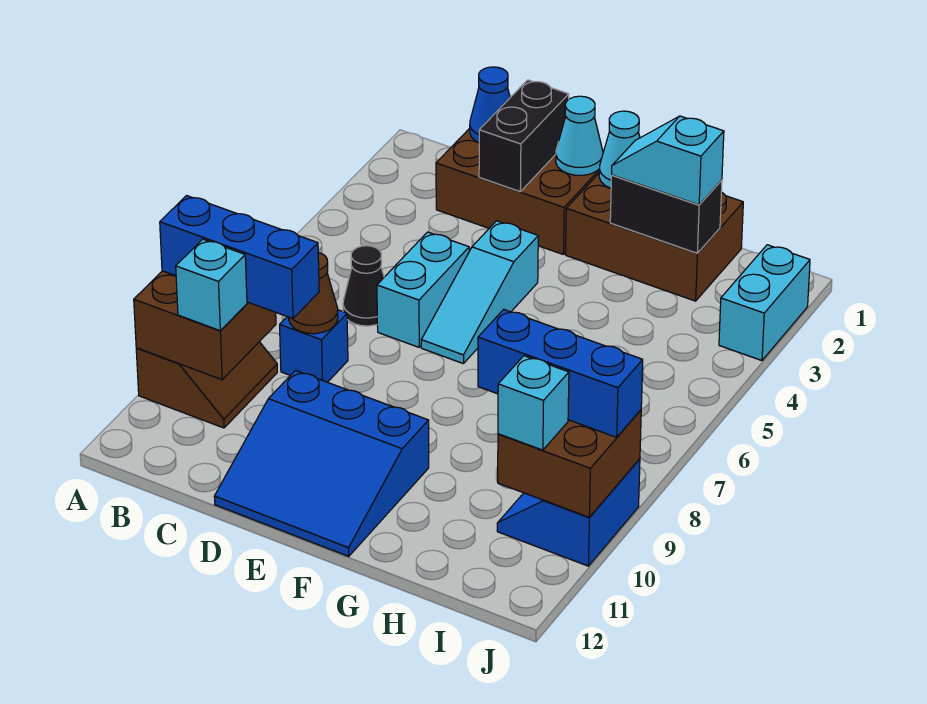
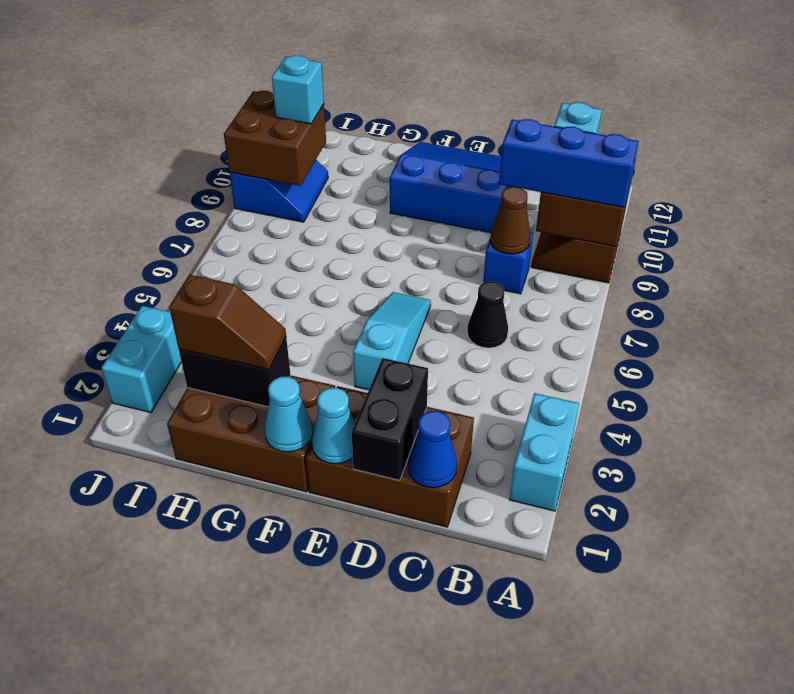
cyan 1x2 brick [377,232,469,347] -> cyan 1x2 brick moved to [510,393,579,511]
cyan 1x2 slope [612,116,724,205] -> brown 1x2 slope [169,275,286,369]
blue 1x3 brick [478,309,643,437] -> none

